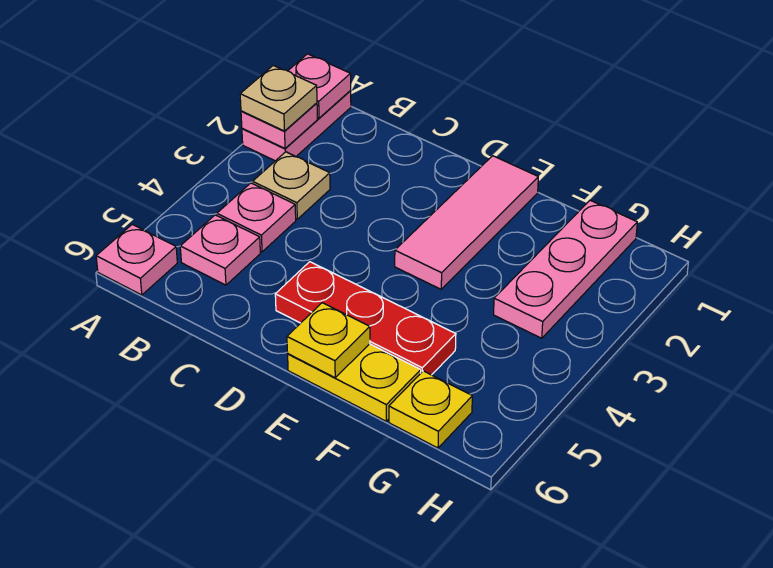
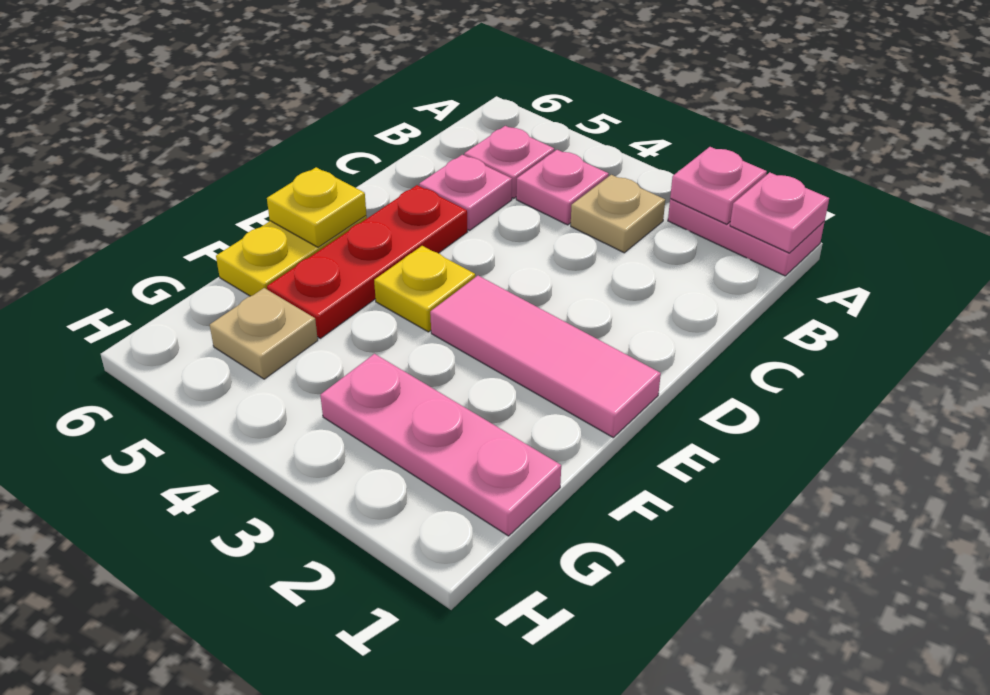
tan 1x1 plate [240,66,317,131] -> tan 1x1 plate moved to [210,288,318,379]
pink 1x1 plate [96,224,177,295] -> pink 1x1 plate moved to [419,155,512,230]
yellow 1x1 plate [389,371,472,448] -> yellow 1x1 plate moved to [374,246,475,332]

